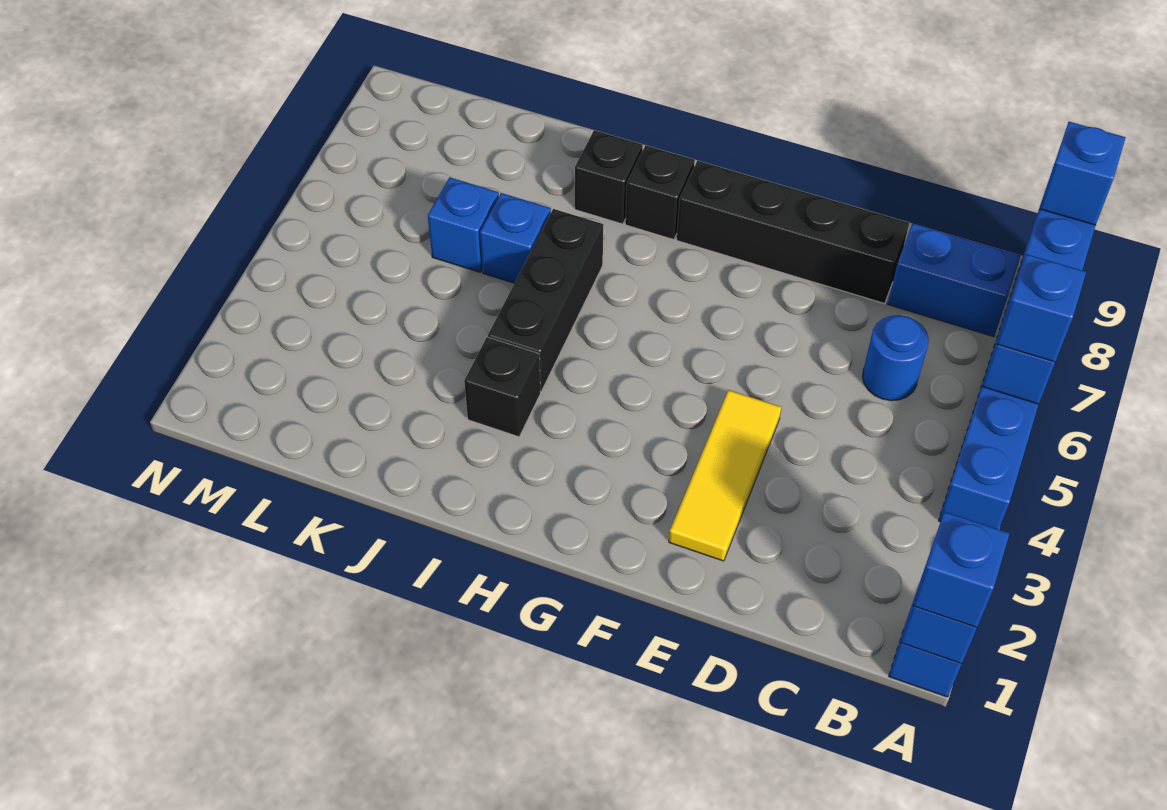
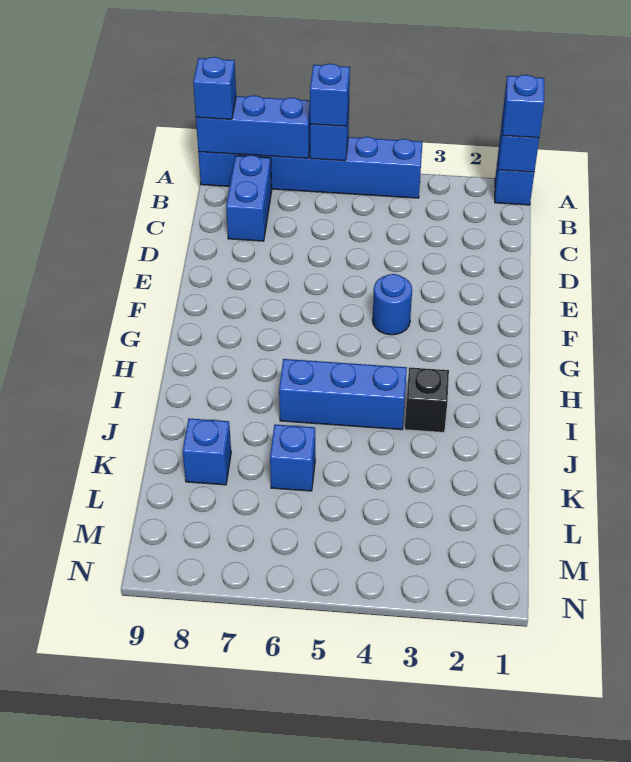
blue 1x1 round brick [862,315,929,401] -> blue 1x1 round brick moved to [373,274,412,335]
black 1x4 brick [677,161,909,304] -> none
yellow 1x3 tile [669,390,781,561] -> none
black 1x1 brick [625,145,695,240] -> none
black 1x3 brick [488,209,603,391] -> blue 1x3 brick [279,359,407,430]
black 1x1 brick [575,130,643,224] -> none
blue 1x1 brick [480,193,551,283] -> blue 1x1 brick moved to [183,418,231,485]

